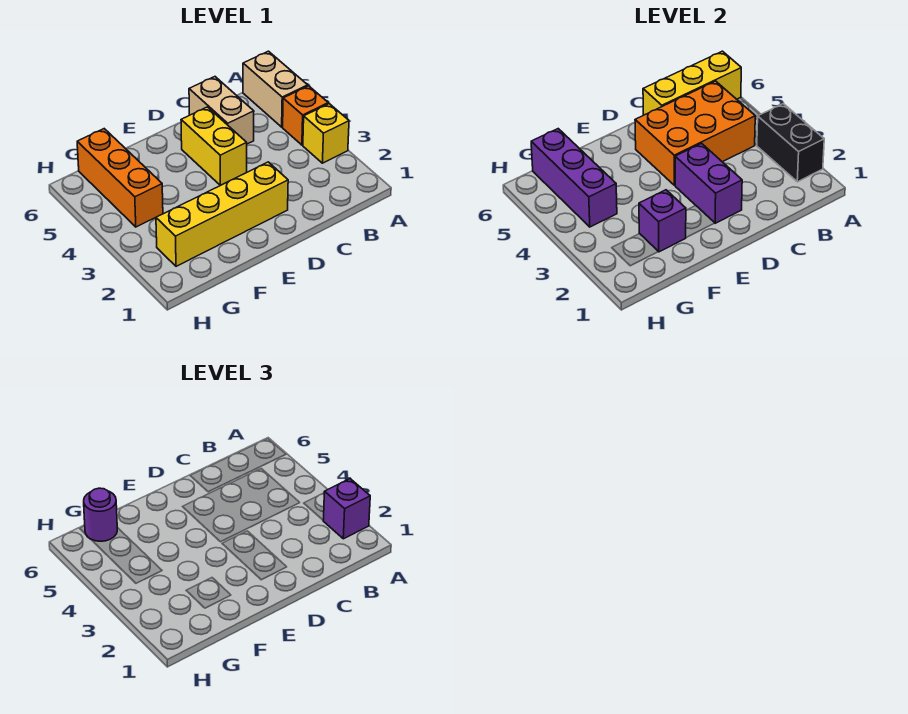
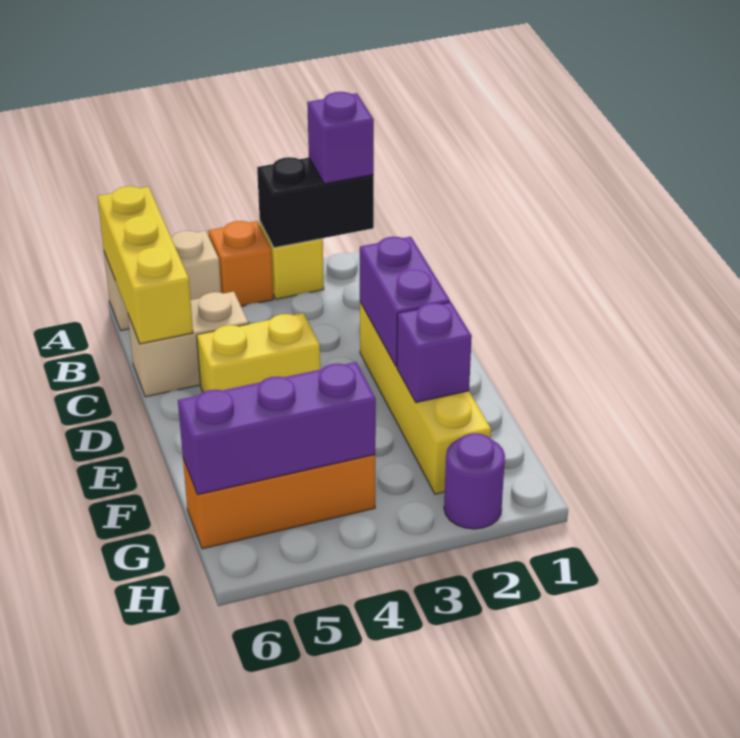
orange 2x3 brick [635,81,755,185] -> none
purple 1x2 brick [675,143,742,223] -> purple 1x2 brick turned to [360,237,450,367]
purple 1x1 round brick [84,488,117,541] -> purple 1x1 round brick moved to [444,433,505,529]

